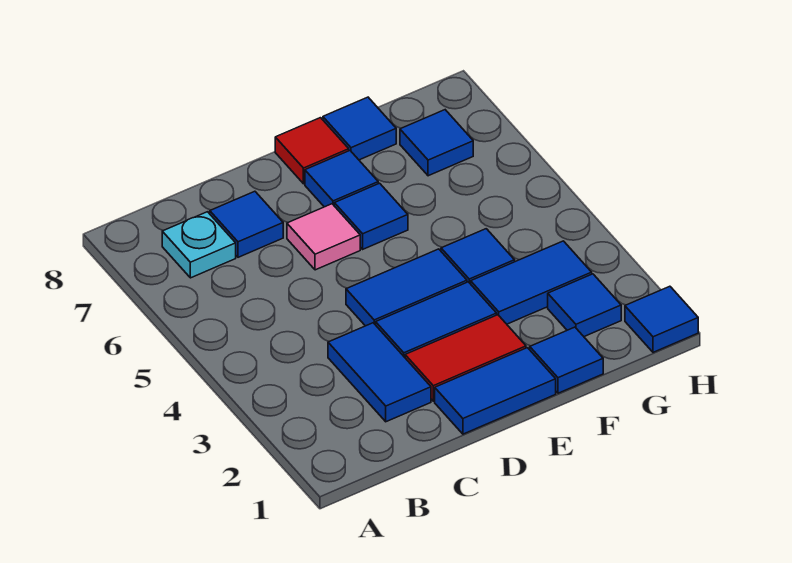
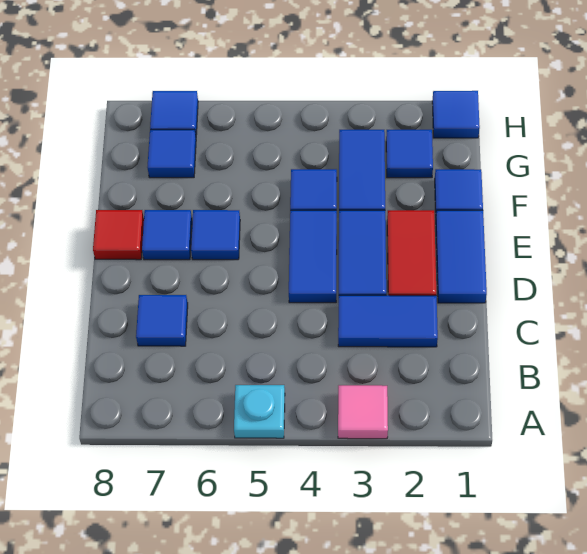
cyan 1x1 plate [162,212,236,278] -> cyan 1x1 plate moved to [234,385,285,438]
pink 1x1 tile [287,204,360,270] -> pink 1x1 tile moved to [338,385,388,439]
blue 1x1 tile [323,97,396,160] -> blue 1x1 tile moved to [150,91,198,135]

